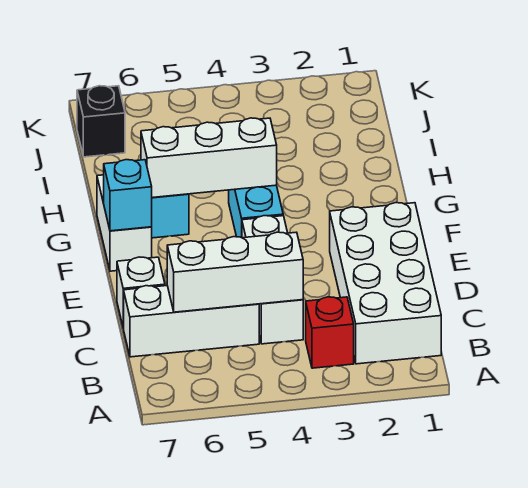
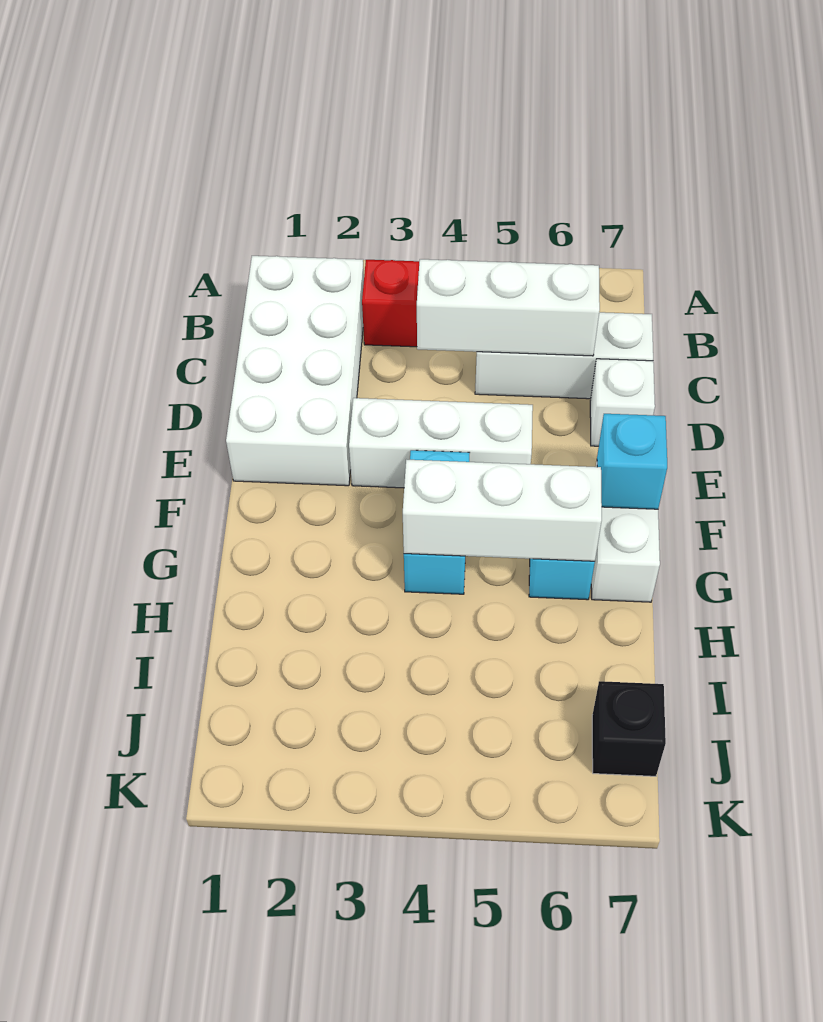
white 1x3 brick [242,216,303,344] -> white 1x3 brick turned to [349,398,533,488]

